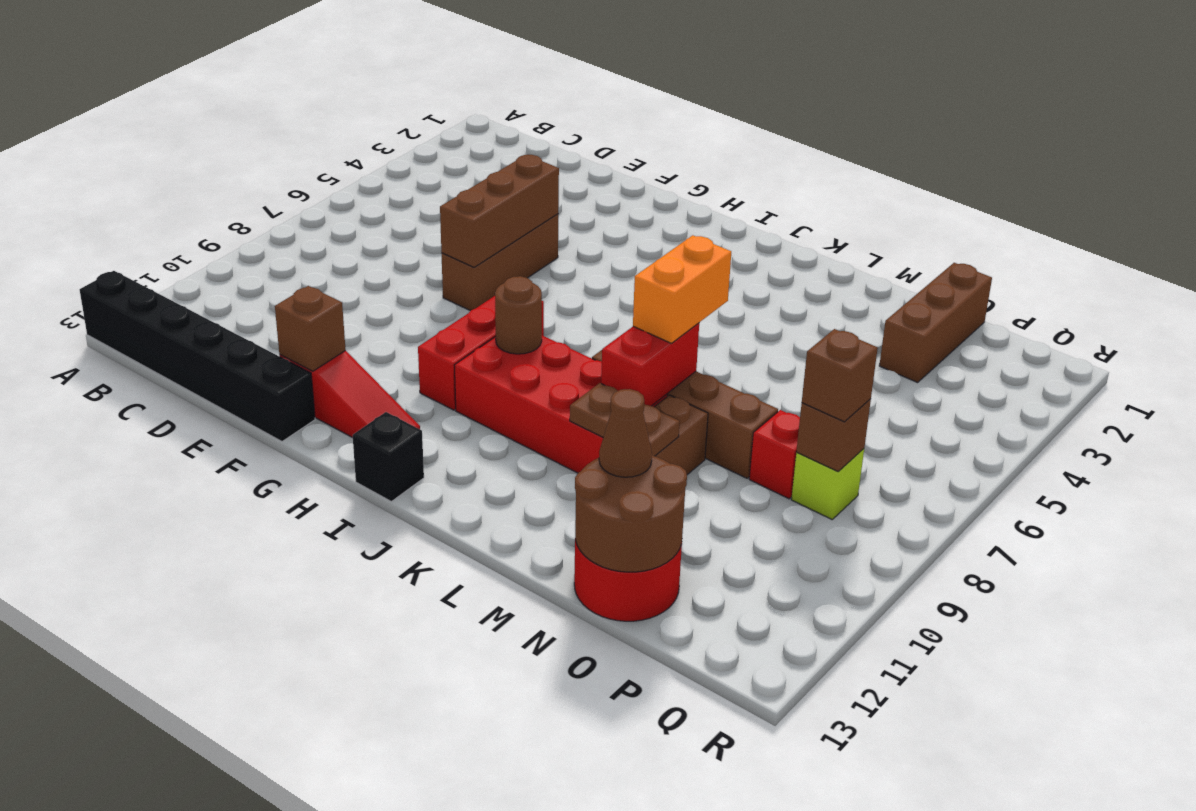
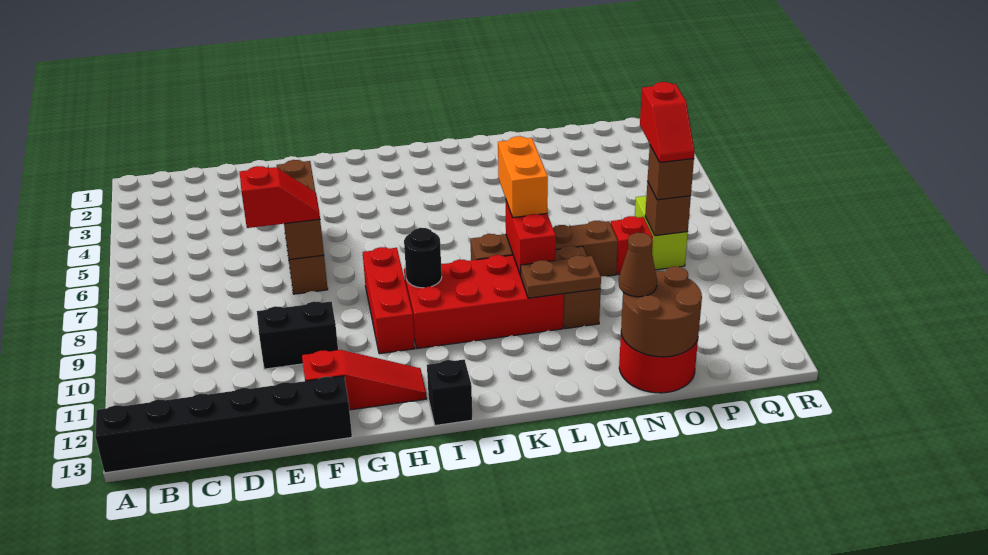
none -> red 1x2 slope [240,166,320,228]
none -> black 1x2 brick [257,301,338,369]
brown 1x1 brick [275,286,346,371] -> none
brown 1x1 round brick [495,276,542,354] -> black 1x1 round brick [404,228,442,288]
brown 1x3 brick [879,263,992,382] -> none
none -> red 1x2 slope [640,82,695,163]
lime 1x1 brick [791,449,864,519] -> lime 1x2 brick [635,196,688,270]

